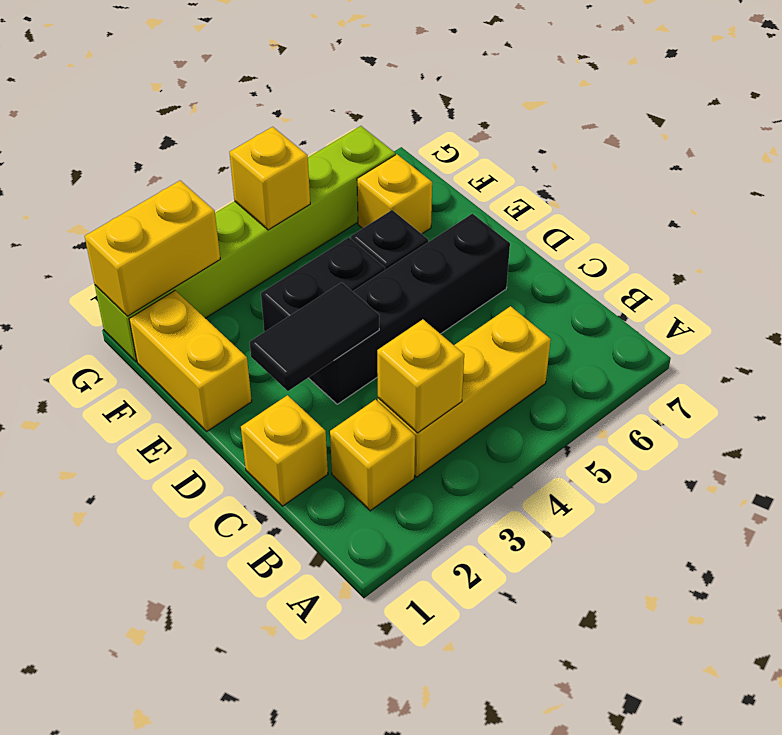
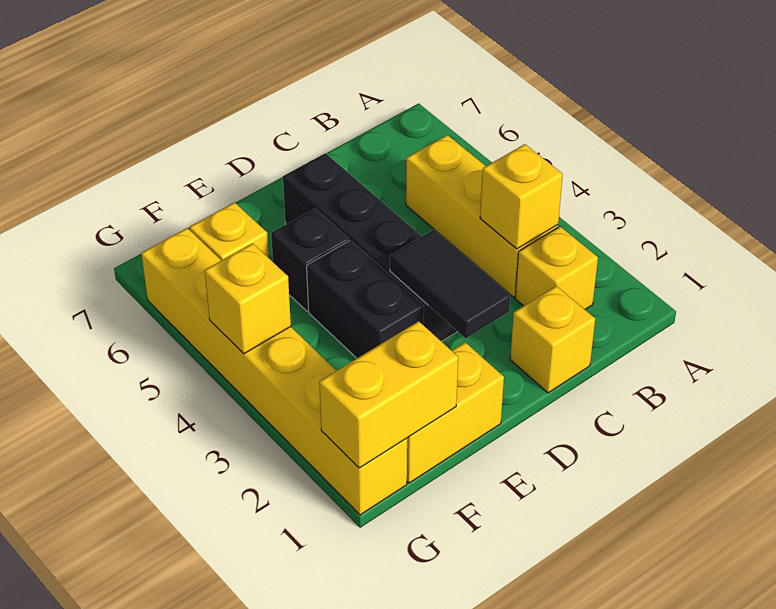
lime 1x6 brick [95,126,395,362] -> yellow 1x6 brick [141,228,407,515]
yellow 1x2 brick [85,181,220,316] -> yellow 1x2 brick turned to [319,321,458,468]

